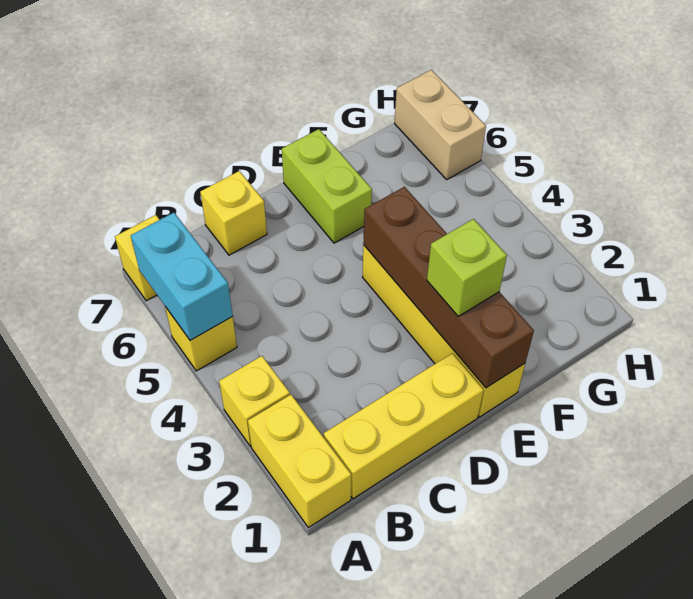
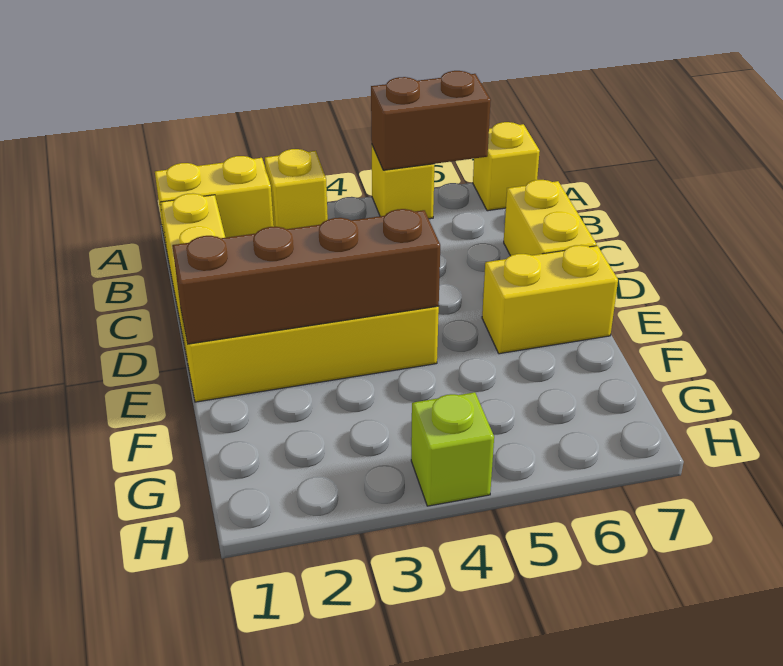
cyan 1x2 brick [131,213,233,340] -> brown 1x2 brick [371,71,491,170]
yellow 1x1 brick [200,171,267,255] -> yellow 1x2 brick [504,180,597,256]
lime 1x1 brick [427,219,507,316] -> lime 1x1 brick moved to [411,392,494,506]
lime 1x2 brick [282,129,372,243] -> yellow 1x2 brick [482,245,618,354]
tan 1x2 brick [395,70,486,179] -> none

